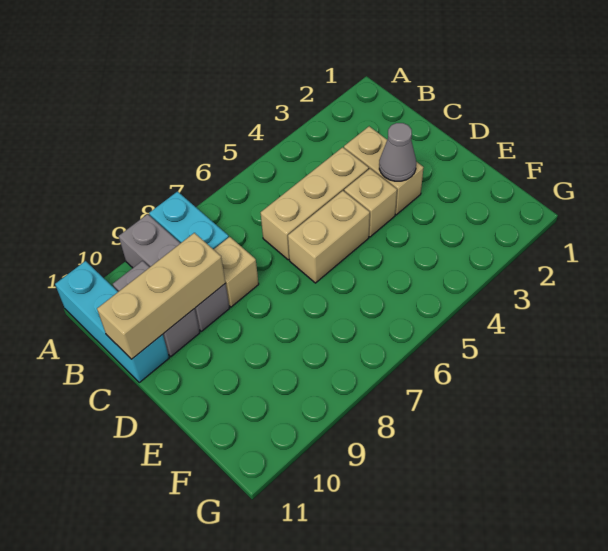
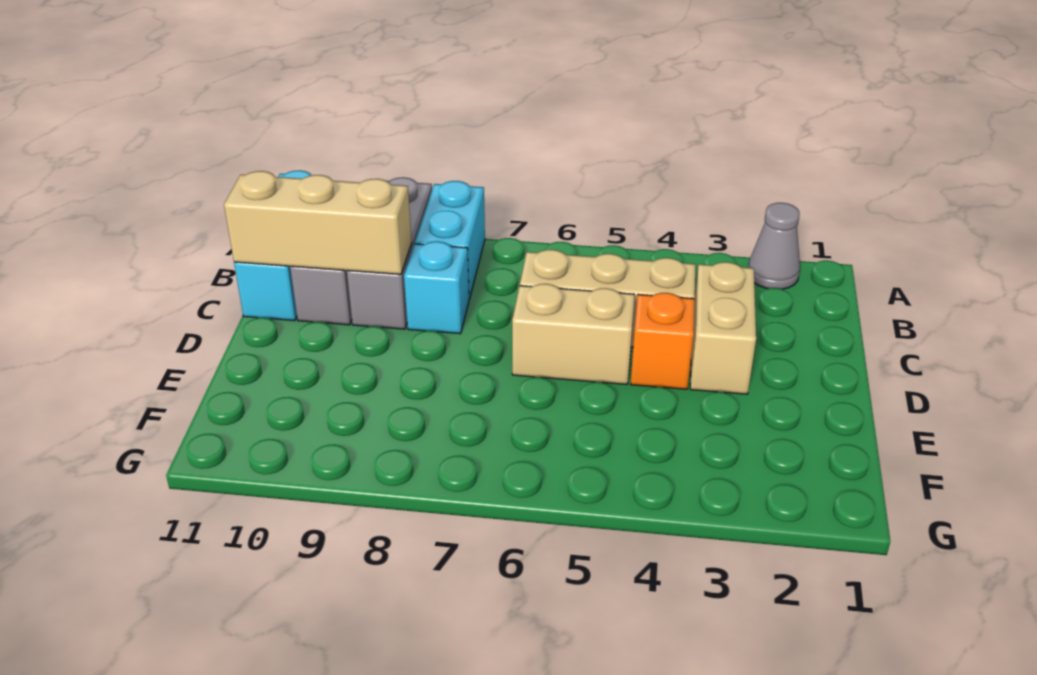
tan 1x1 brick [213,237,259,307] -> cyan 1x1 brick [404,241,469,334]
grey 1x1 cone [379,123,416,181] -> grey 1x1 cone moved to [748,203,800,289]
tan 1x1 brick [344,169,397,237] -> orange 1x1 brick [631,293,695,389]

